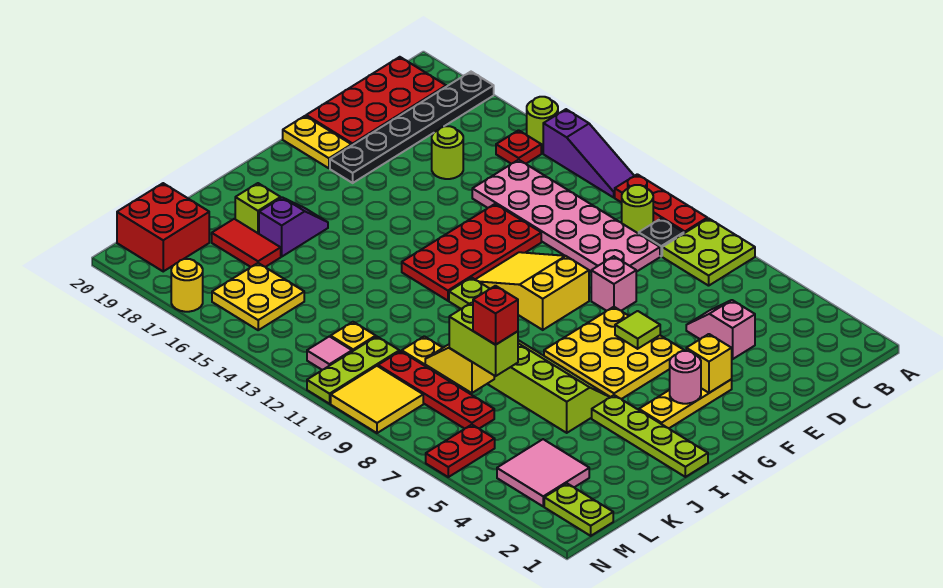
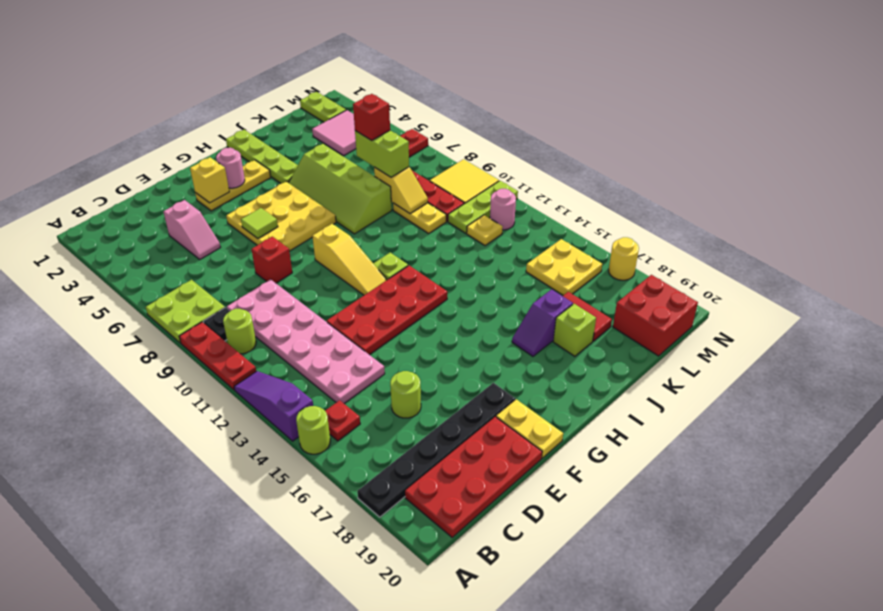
pink 1x1 brick [591,256,636,311] -> red 1x1 brick [252,237,292,283]
yellow 2x3 slope [475,252,589,330] -> yellow 1x3 slope [312,224,387,295]
pink 1x1 tile [307,336,352,370] -> pink 1x1 round brick [490,189,516,230]

